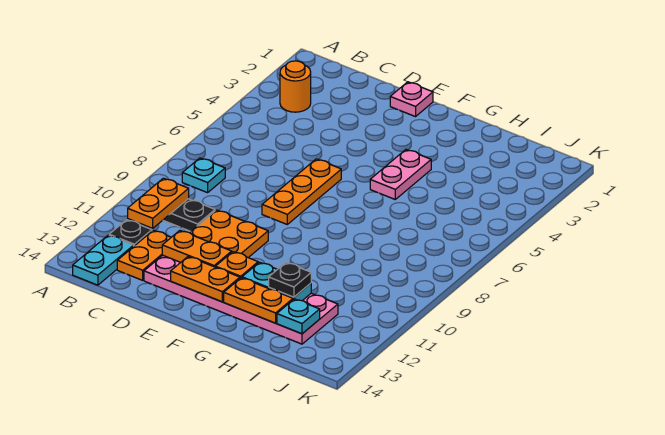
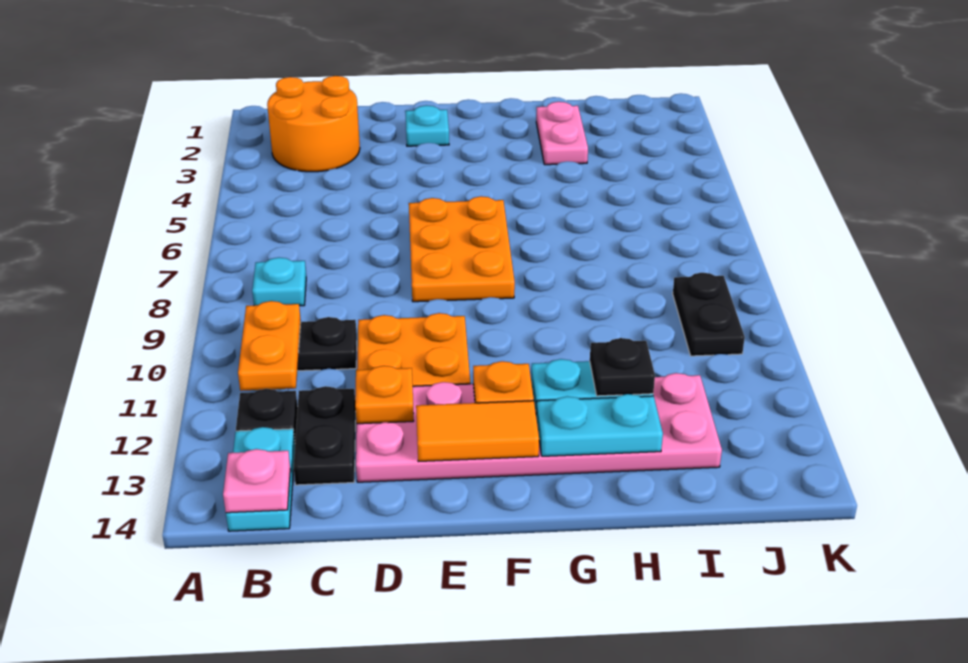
orange 1x1 round brick [280,61,311,112] -> orange 2x2 round brick [267,76,360,172]
orange 1x2 plate [117,230,171,280] -> black 1x2 plate [294,386,356,485]
orange 1x2 plate [162,231,232,267] -> orange 1x1 plate [355,366,414,424]
pink 1x1 plate [390,82,433,117] -> pink 1x1 plate moved to [223,449,290,513]
orange 1x3 plate [262,159,341,224] -> orange 2x3 plate [409,196,515,302]
orange 1x2 plate [171,257,240,302] -> orange 1x2 tile [416,401,539,462]
pink 1x2 plate [370,150,431,199] -> pink 1x2 plate moved to [536,102,588,165]
orange 1x2 plate [224,278,293,323] -> cyan 1x2 plate [536,394,663,456]
cyan 1x1 plate [277,299,320,334] -> cyan 1x1 plate moved to [405,105,449,146]
none -> black 1x2 plate [673,273,745,356]

